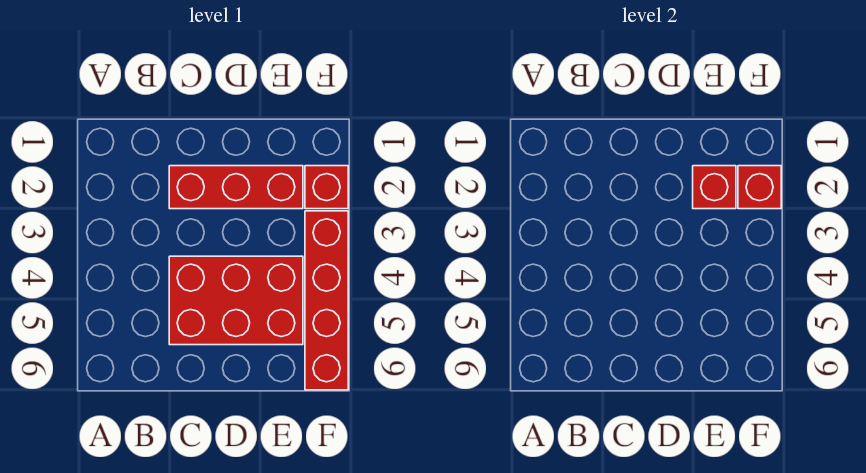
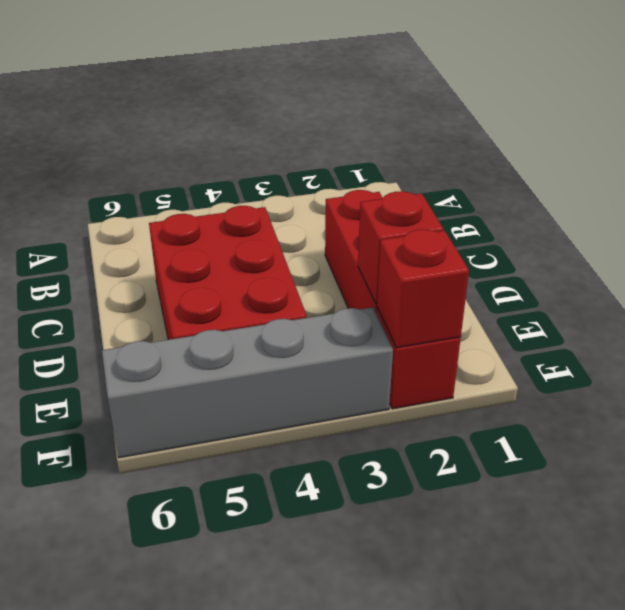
red 1x4 brick [305,211,348,390] -> grey 1x4 brick [102,307,393,458]

